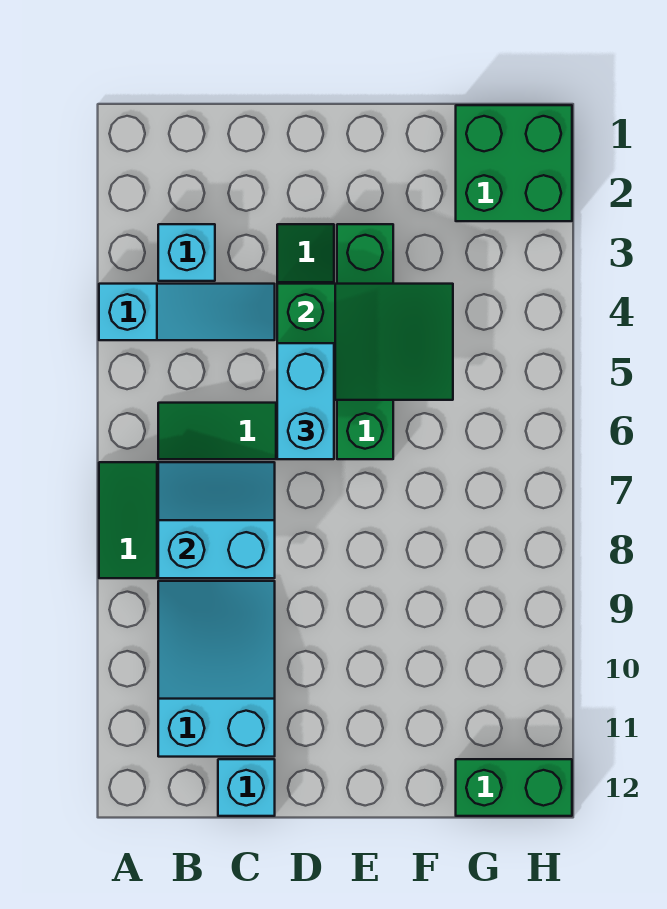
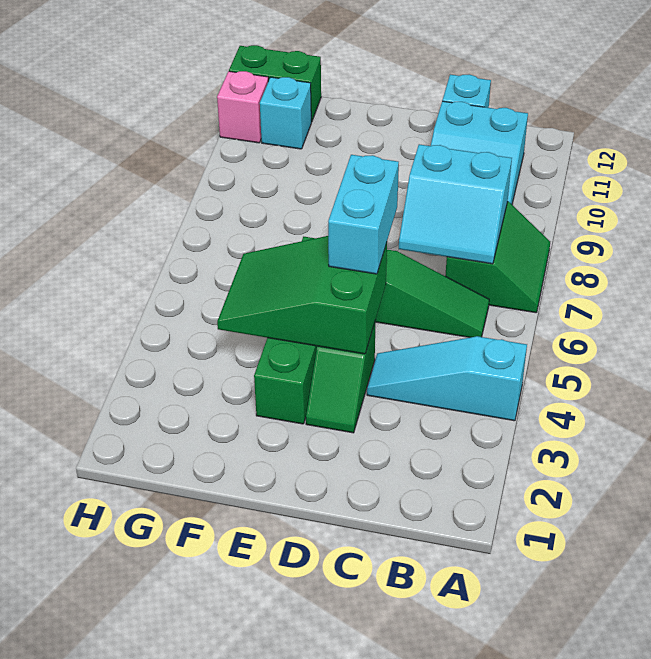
cyan 1x1 brick [158,224,215,281] -> cyan 1x1 brick moved to [260,77,311,149]
green 2x2 brick [456,105,572,221] -> none
none -> pink 1x1 brick [217,71,268,143]

